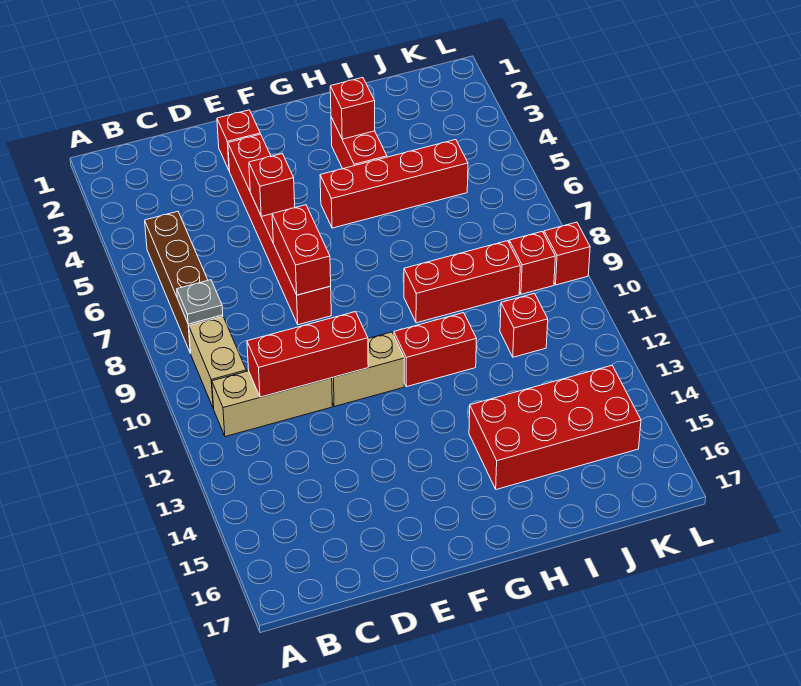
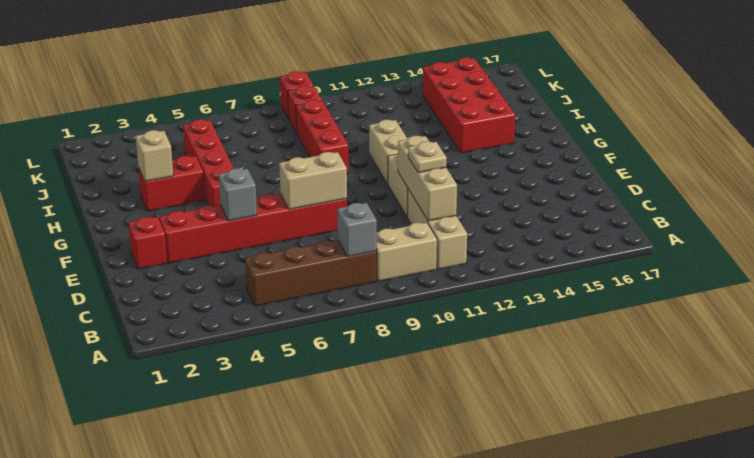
grey 1x1 plate [177,280,223,324] -> grey 1x1 brick [338,203,377,257]
red 1x3 brick [247,312,368,397] -> tan 1x3 brick [398,136,457,221]
none -> tan 1x1 plate [408,141,447,173]
red 1x1 brick [249,154,295,216] -> grey 1x1 brick [219,168,257,221]
red 1x2 brick [272,205,331,295] -> tan 1x2 brick [279,152,347,209]
red 1x2 brick [394,313,476,387] -> tan 1x2 brick [369,120,408,184]
red 1x1 brick [330,78,375,139] -> tan 1x1 brick [136,130,173,181]
red 1x1 brick [500,293,548,357] -> none

